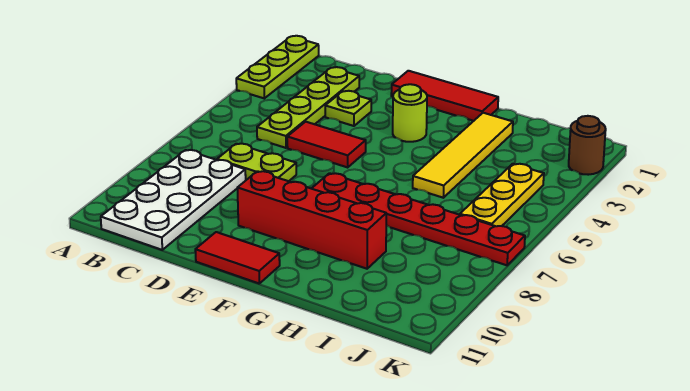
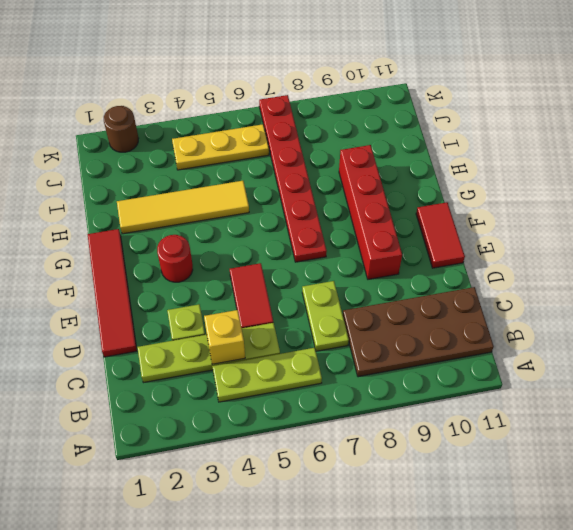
lime 1x3 plate [236,36,319,98] -> lime 1x3 plate moved to [212,348,322,402]
white 2x4 plate [101,150,246,250] -> brown 2x4 plate [343,287,494,377]
none -> yellow 1x1 brick [204,310,245,364]
red 1x3 tile [391,71,498,121] -> red 1x4 tile [88,229,137,357]
lime 1x1 round brick [393,84,427,142] -> red 1x1 round brick [157,235,193,282]

